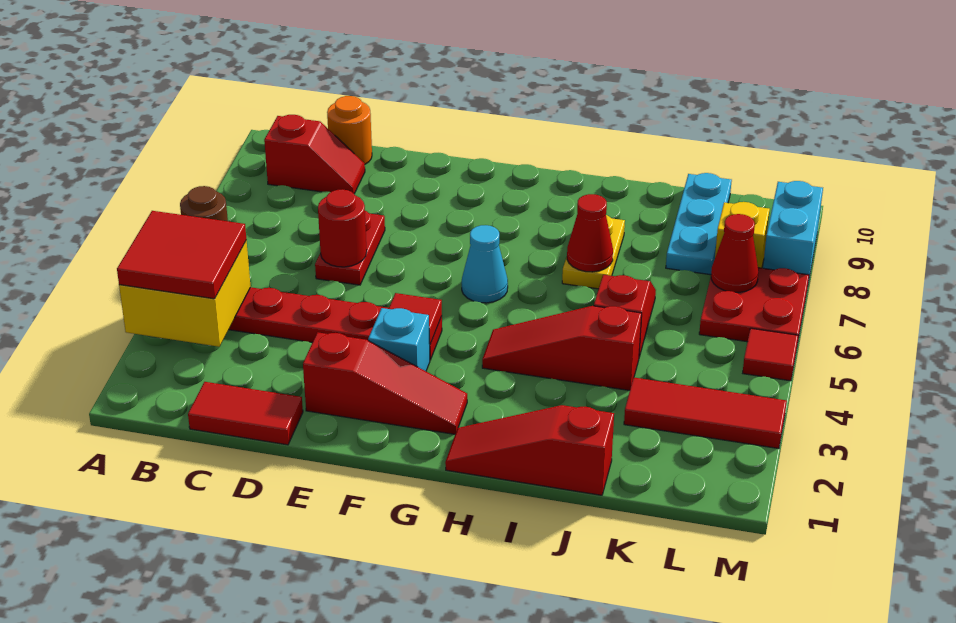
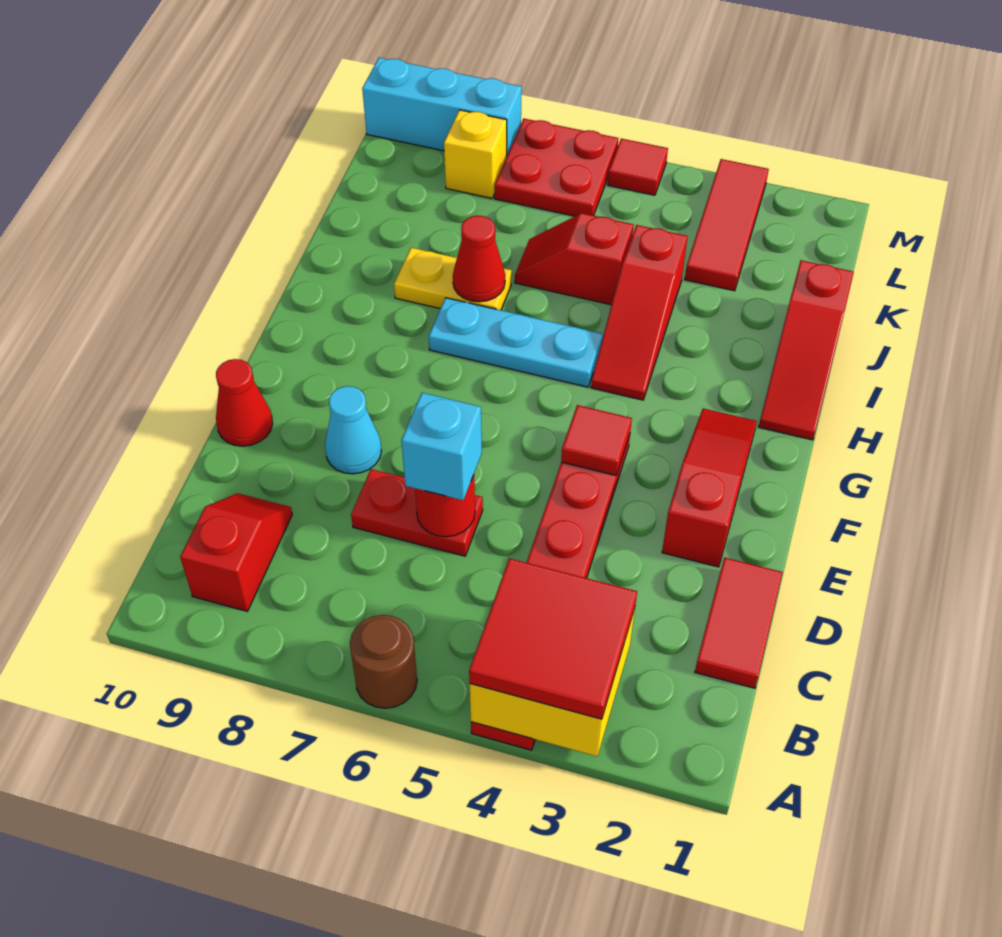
orange 1x1 round brick [327,96,372,164] -> none
cyan 1x1 brick [368,308,430,371] -> cyan 1x1 brick moved to [401,393,482,500]
cyan 1x1 cone [462,225,508,303] -> cyan 1x1 cone moved to [325,386,382,474]
cyan 1x3 plate [666,173,732,275] -> cyan 1x3 plate moved to [429,298,603,387]
red 1x1 cone [711,214,758,293] -> red 1x1 cone moved to [216,359,273,446]
cyan 1x2 brick [763,181,823,283] -> cyan 1x3 brick [362,58,522,155]

